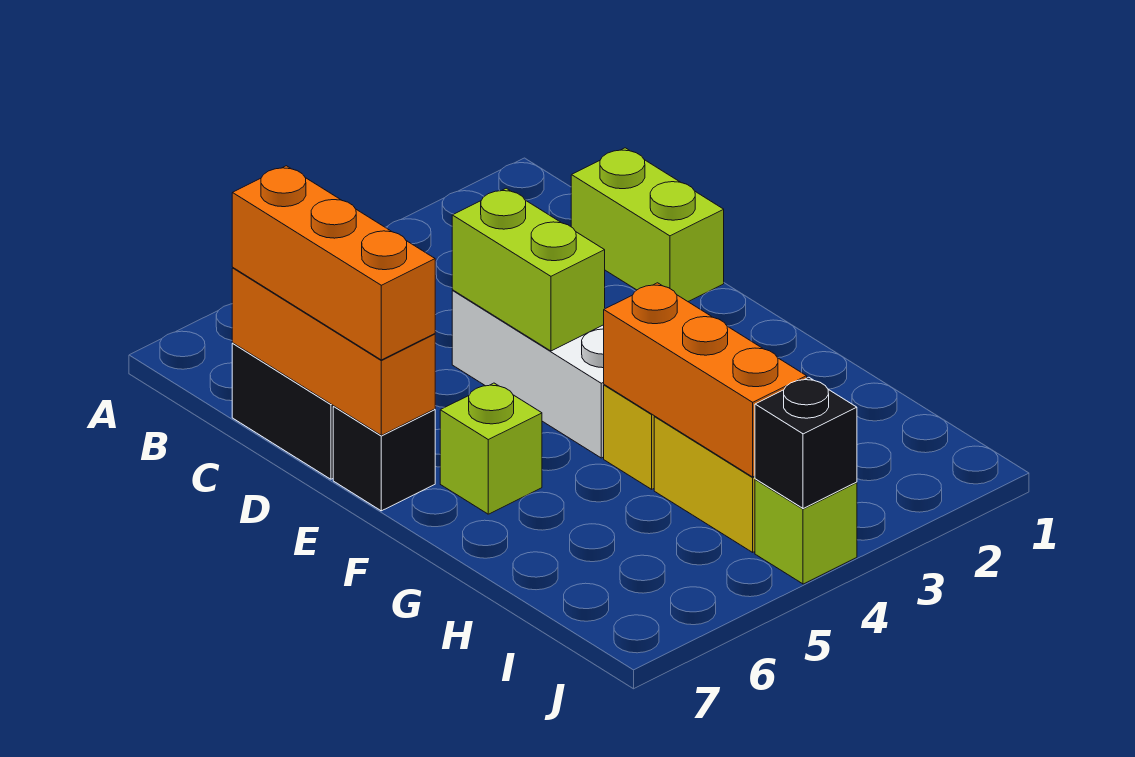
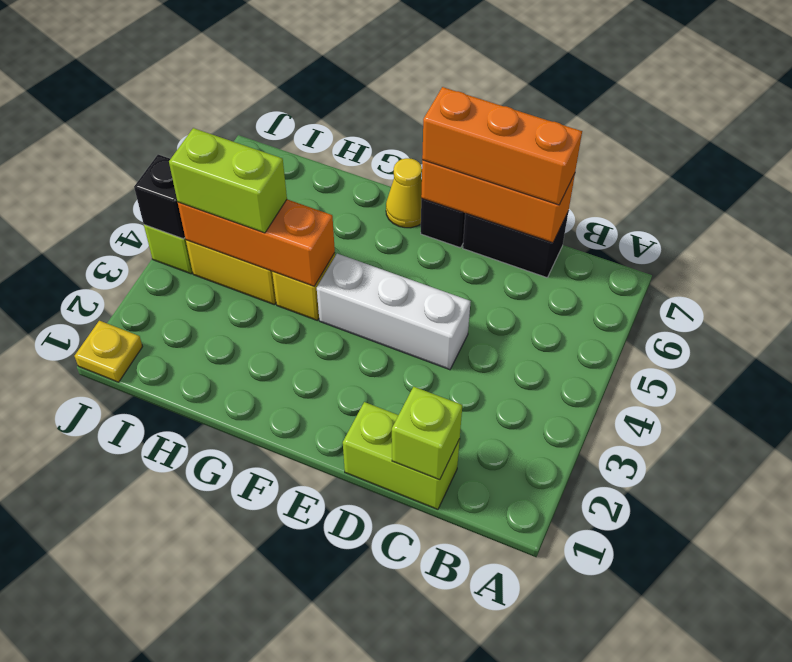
lime 1x2 brick [452,188,605,351] -> lime 1x2 brick moved to [169,128,287,233]
lime 1x1 brick [440,383,542,514] -> lime 1x1 brick moved to [392,387,462,480]
none -> yellow 1x1 cone [386,158,422,228]
none -> yellow 1x1 plate [75,321,143,382]

